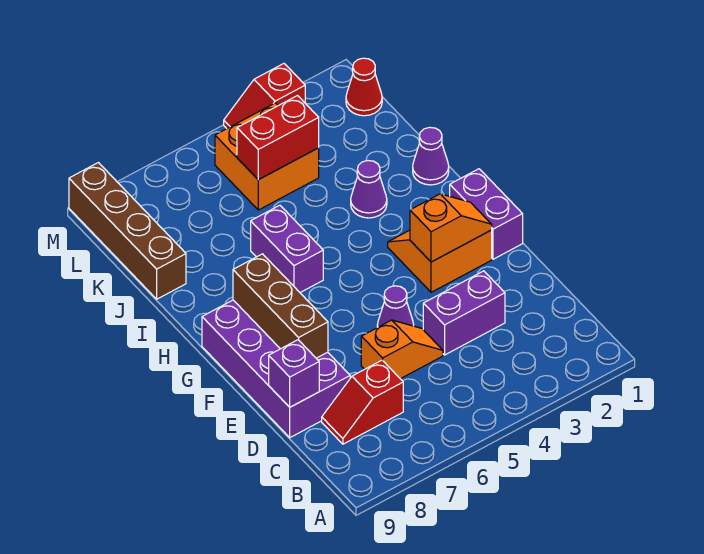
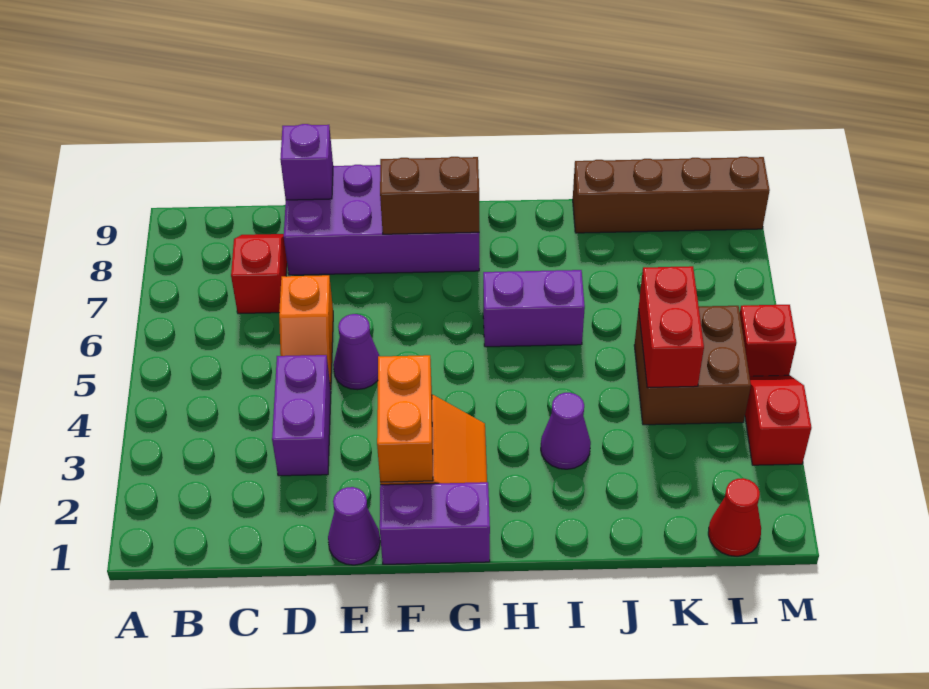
brown 1x3 brick [233,254,328,358] -> brown 1x2 brick [380,157,479,234]
orange 1x2 slope [410,194,492,262] -> orange 1x2 brick [377,355,433,482]
purple 1x1 cone [413,127,449,185] -> purple 1x1 cone moved to [328,487,380,565]
orange 2x2 brick [215,103,319,210] -> brown 2x2 brick [634,306,751,425]
none -> red 1x1 brick [740,305,796,376]

